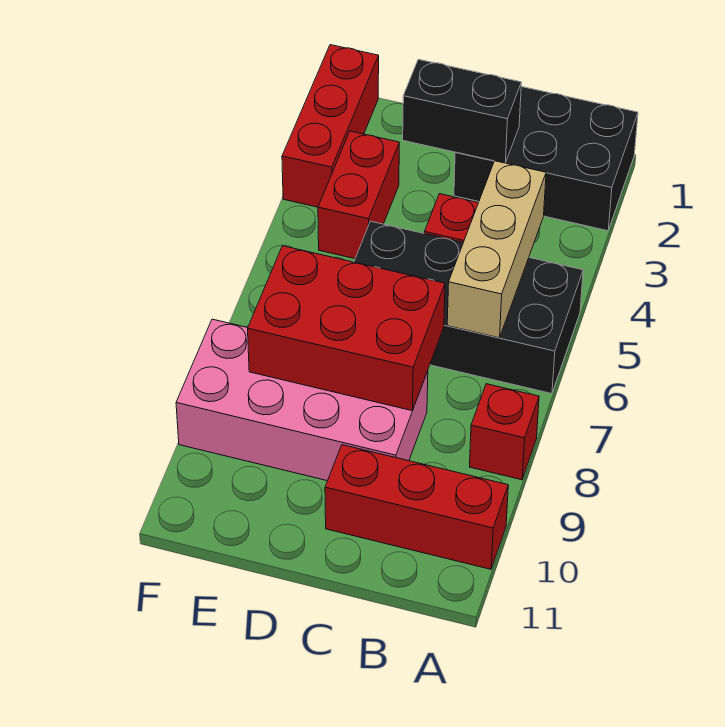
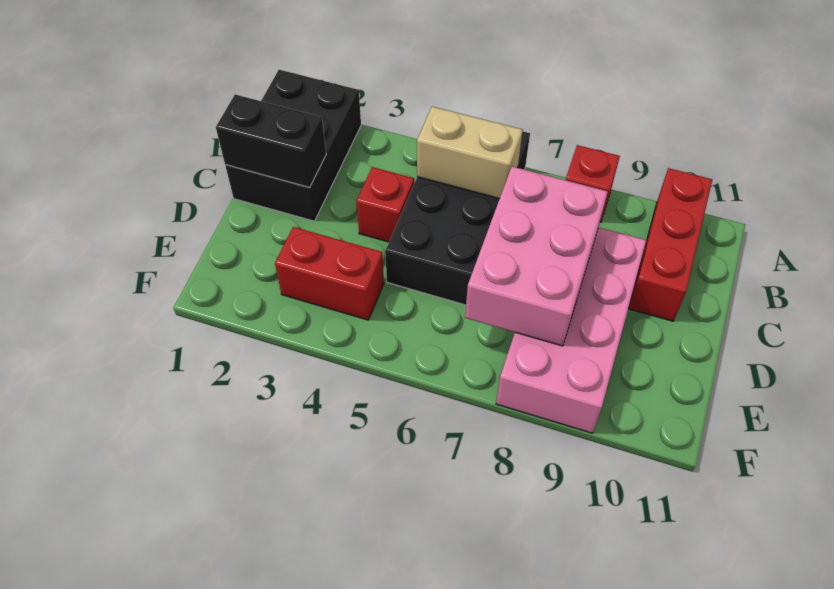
tan 1x3 brick [447,161,546,338] -> tan 1x2 brick [417,107,523,199]
black 1x2 brick [403,59,521,163] -> black 1x2 brick turned to [216,95,326,187]
red 2x3 brick [248,246,445,411] -> pink 2x3 brick [465,167,608,346]
red 1x3 brick [282,45,379,207] -> none

